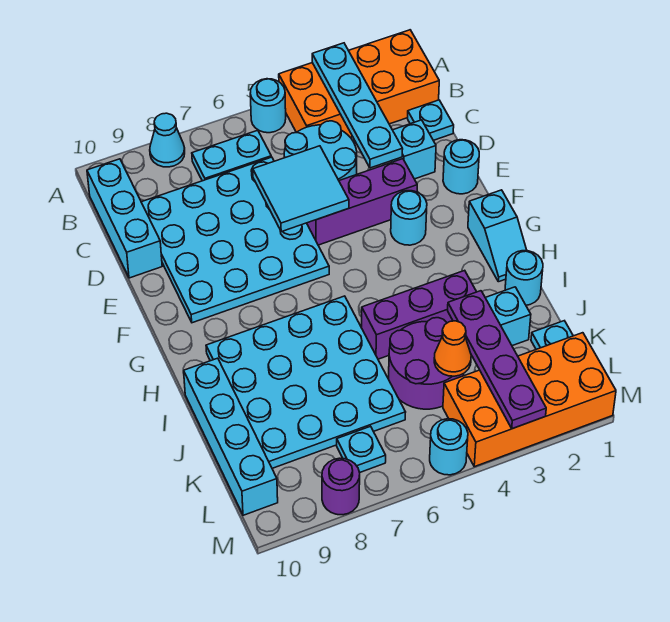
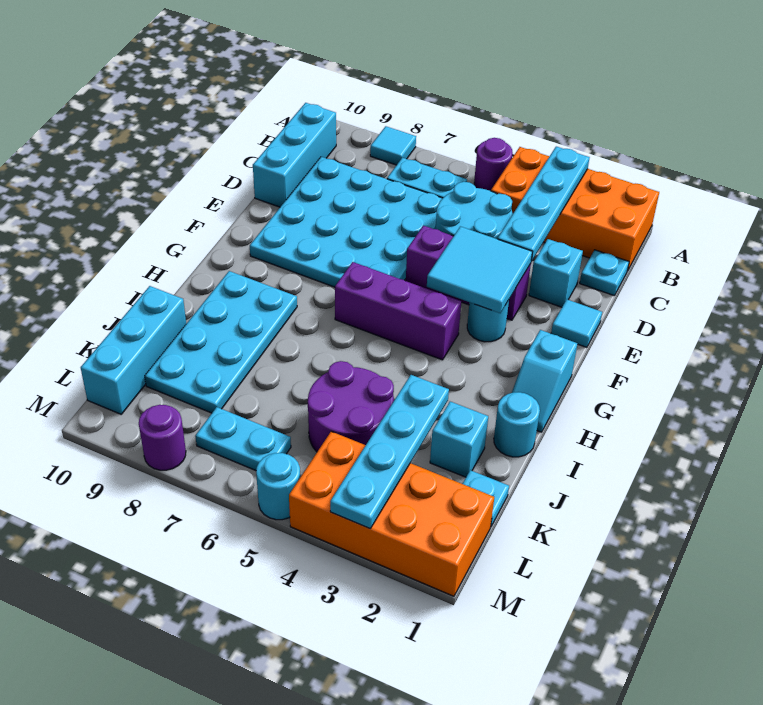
cyan 1x1 round brick [250,79,286,133] -> purple 1x1 round brick [474,138,513,191]
cyan 1x1 cone [150,113,185,167] -> cyan 1x1 tile [370,126,416,165]
cyan 2x2 tile [253,146,349,232] -> cyan 2x2 tile moved to [427,226,532,313]
cyan 1x1 round brick [443,140,479,194] -> cyan 1x1 tile [551,300,602,347]
cyan 4x4 plate [206,296,406,468] -> cyan 2x4 plate [145,271,297,413]
purple 1x3 brick [362,270,476,359] -> purple 1x3 brick moved to [335,262,461,360]
cyan 1x4 brick [184,358,278,515] -> cyan 1x3 brick [81,286,186,414]
purple 1x4 plate [448,291,546,429] -> cyan 1x4 plate [330,375,449,529]
orange 1x1 cone [434,321,471,376] -> none
cyan 1x1 plate [337,426,386,473] -> cyan 1x2 plate [195,407,291,471]

